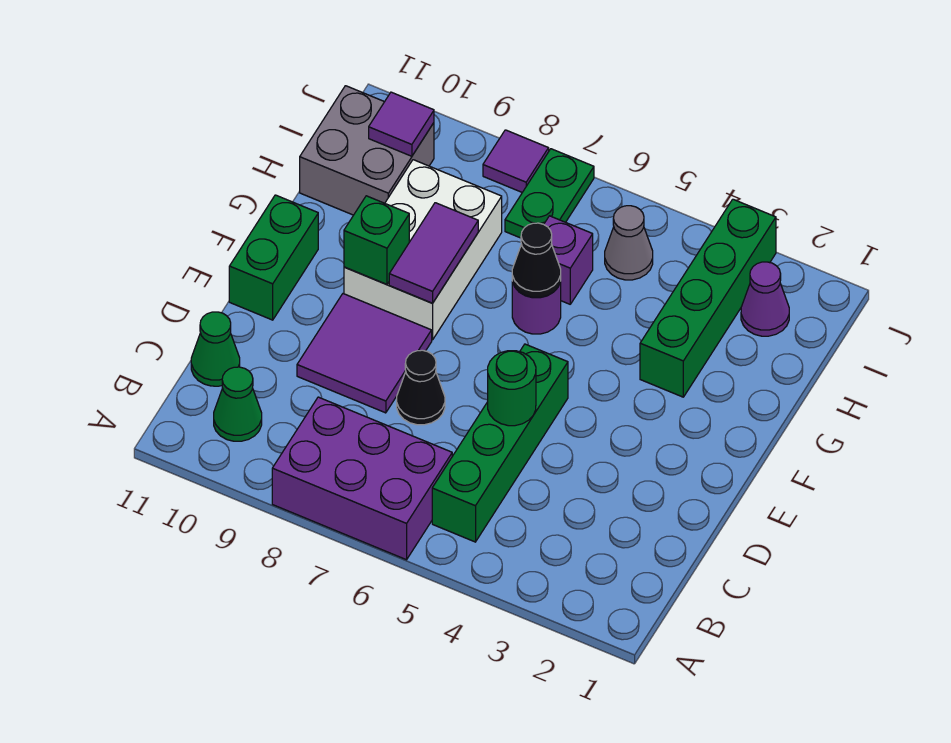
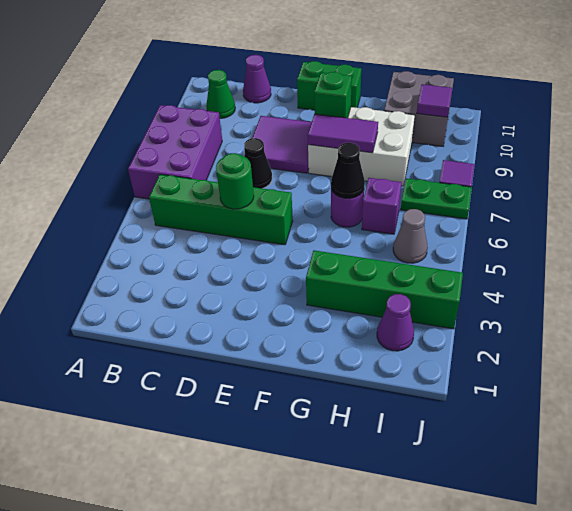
green 1x1 cone [191,312,240,386] -> purple 1x1 cone [243,55,271,103]

